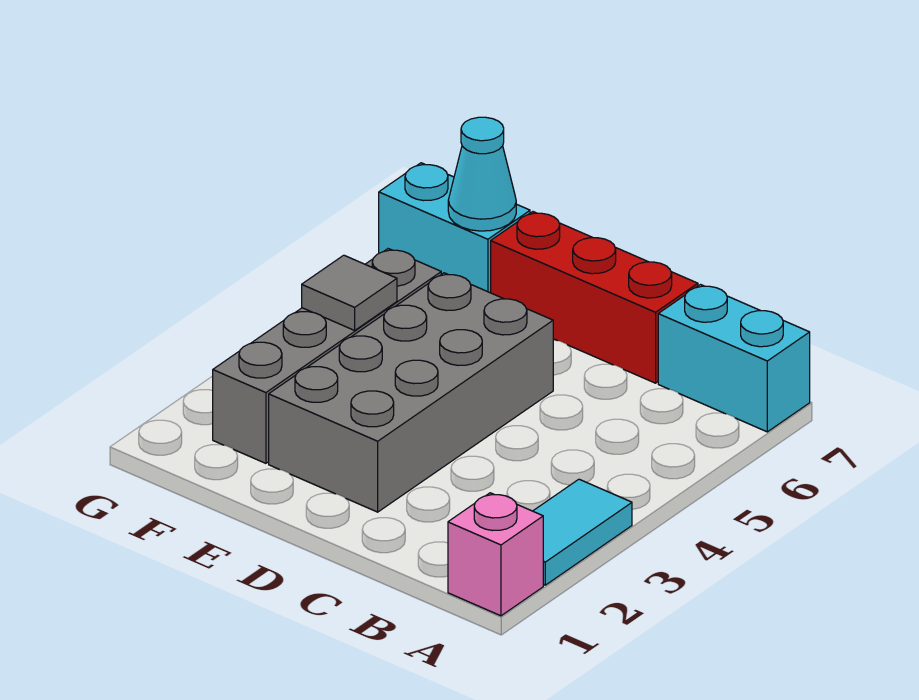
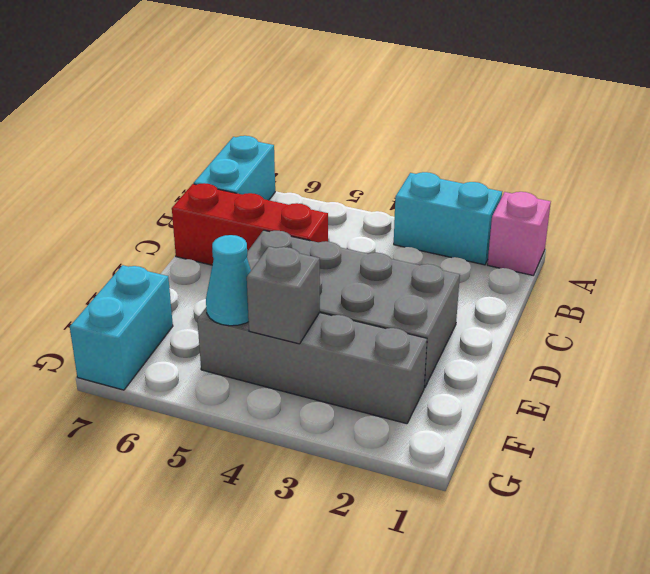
cyan 1x2 tile [533,479,632,585] -> cyan 1x2 brick [394,172,502,265]
red 1x3 brick [491,212,698,383] -> red 1x3 brick turned to [172,183,328,265]
grey 1x1 tile [302,255,397,330] -> grey 1x1 brick [247,247,320,344]
cyan 1x1 cone [448,117,516,231] -> cyan 1x1 cone moved to [206,235,251,326]

